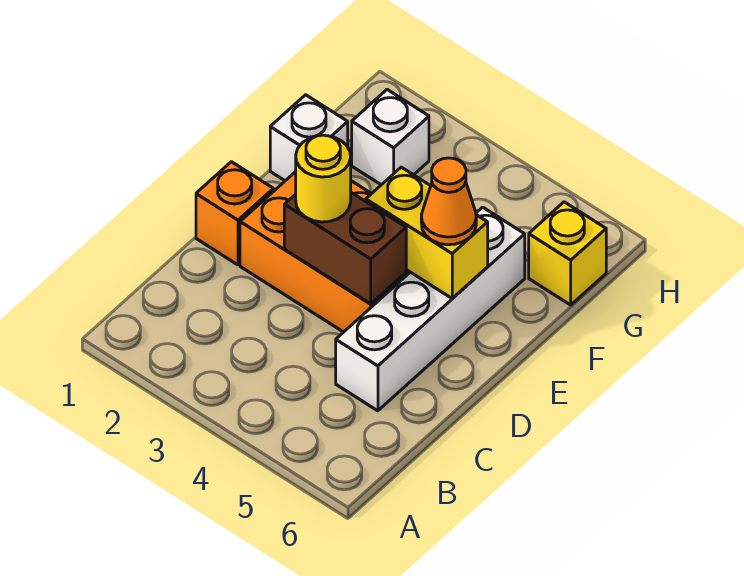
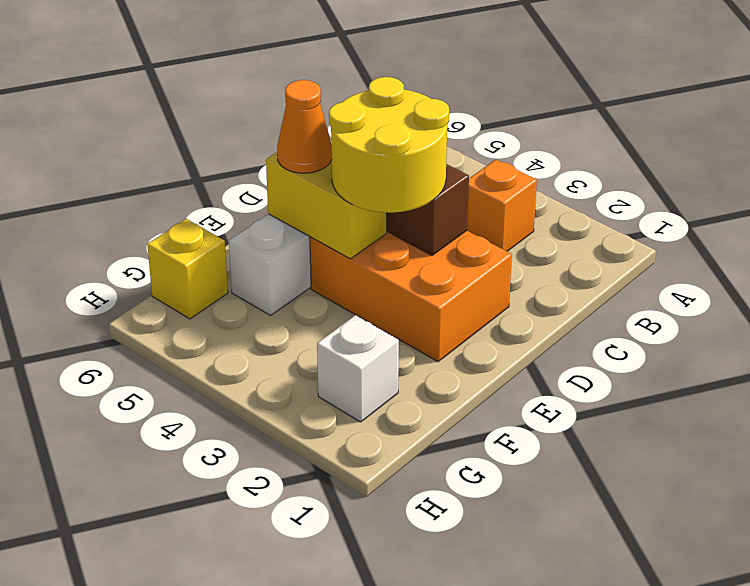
orange 1x1 brick [196,162,273,265] -> orange 1x1 brick moved to [467,160,537,251]
yellow 1x1 round brick [296,135,351,222] -> yellow 2x2 round brick [329,77,449,213]
white 1x1 brick [270,95,348,181] -> none

